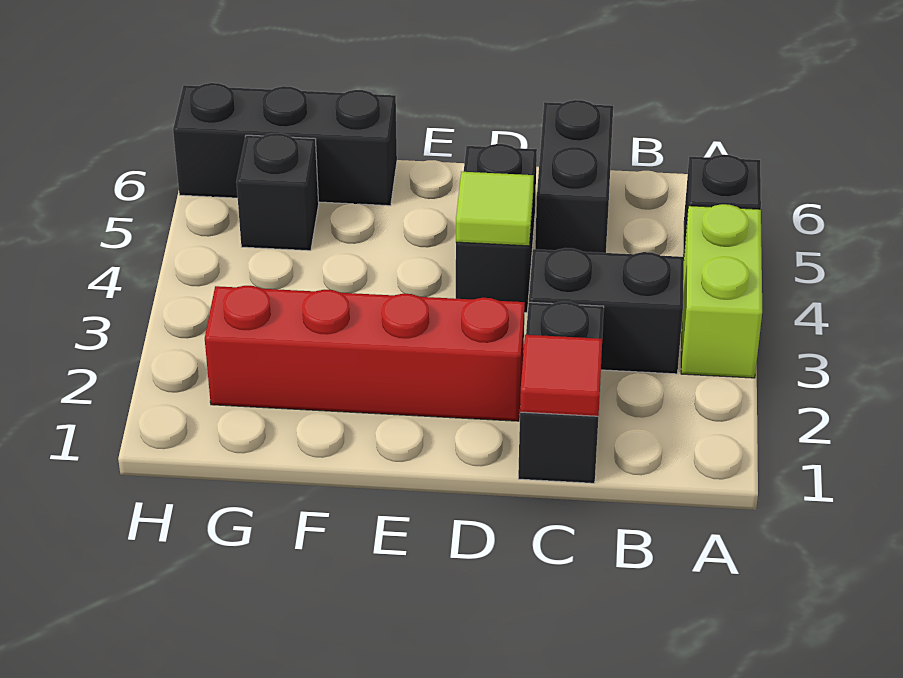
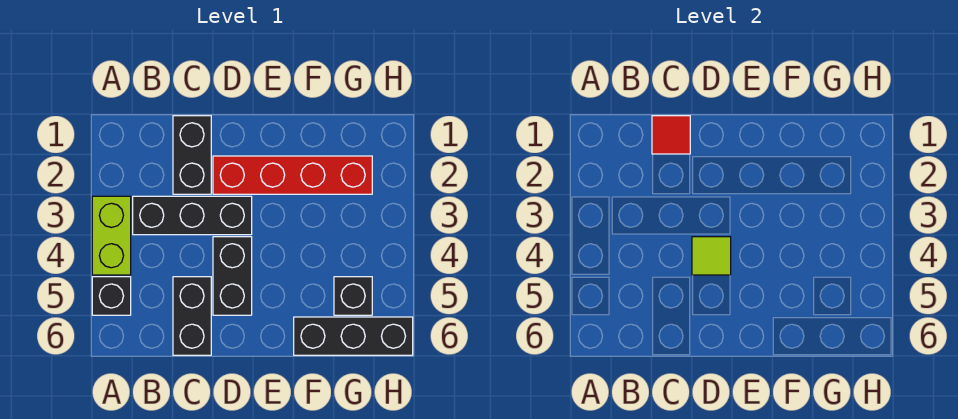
black 1x2 brick [529,248,684,374] -> black 1x3 brick [133,196,252,235]

